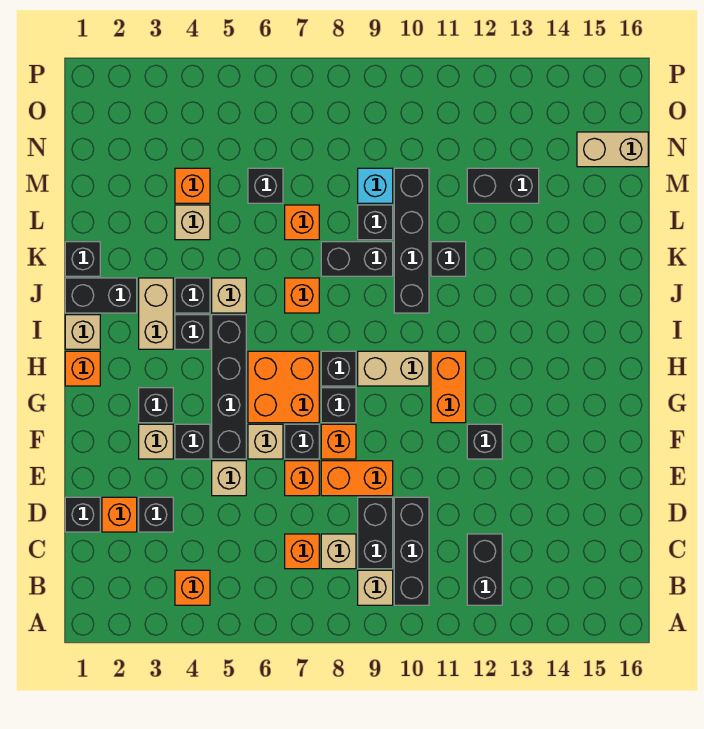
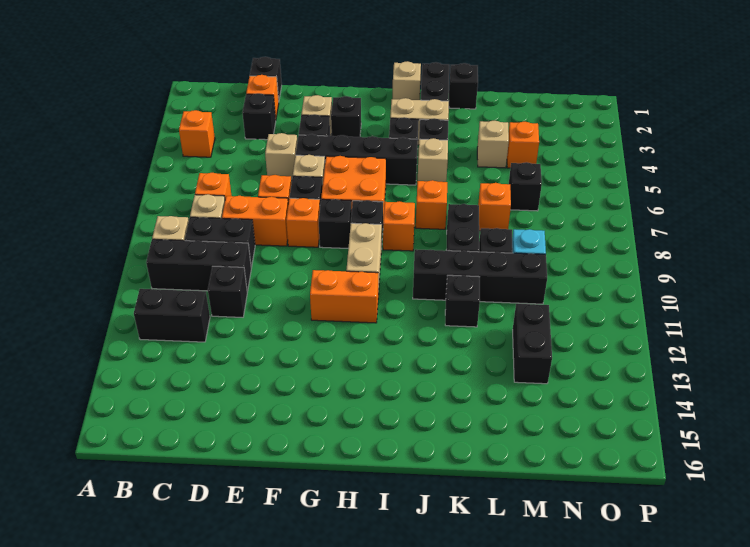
orange 1x2 brick [321,461,393,496] -> orange 1x2 brick turned to [222,196,288,246]
black 1x1 brick [467,424,502,459] -> black 1x1 brick moved to [208,266,247,317]
orange 1x1 brick [65,351,100,386] -> orange 1x1 brick moved to [383,201,415,251]
tan 1x2 brick [577,132,648,167] -> none

